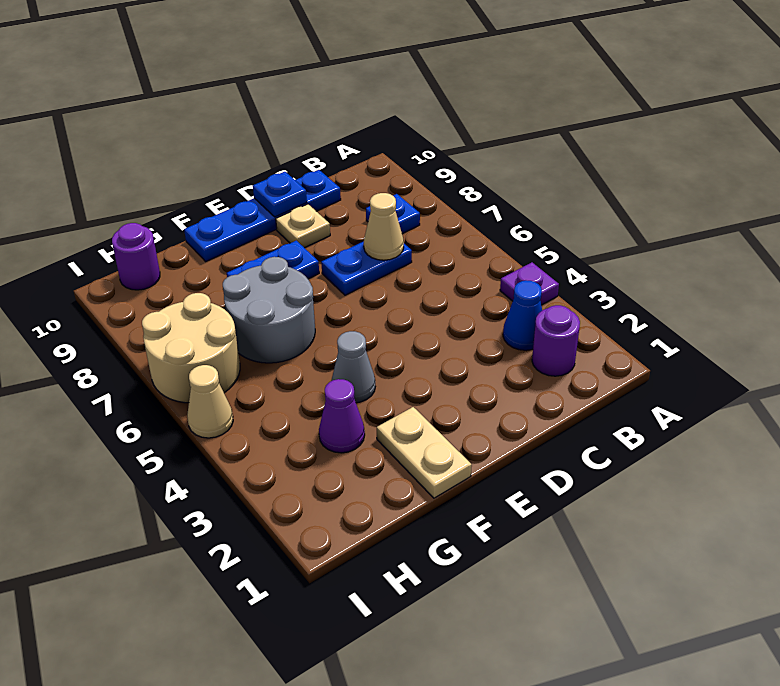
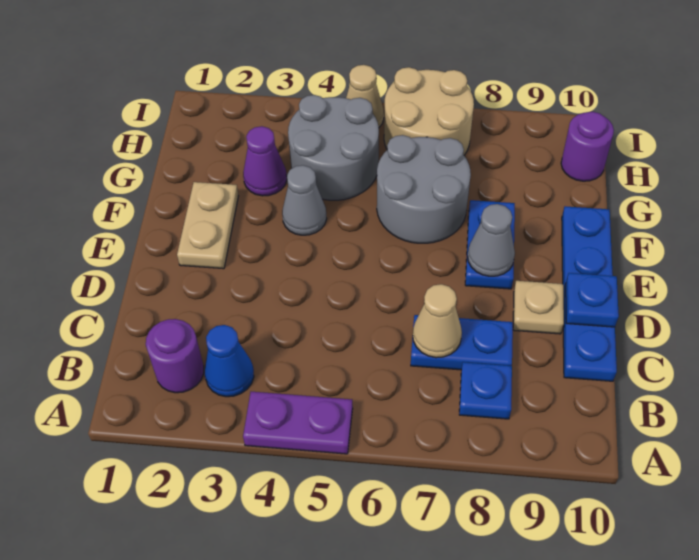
purple 1x1 plate [500,262,559,305] -> purple 1x2 plate [243,392,353,454]
blue 1x2 plate [321,241,412,295] -> blue 1x2 plate turned to [411,315,513,370]
none -> grey 1x1 cone [468,204,515,276]
tan 1x2 plate [377,407,472,498] -> tan 1x2 plate turned to [177,182,238,269]
none -> grey 2x2 round brick [288,95,379,200]

